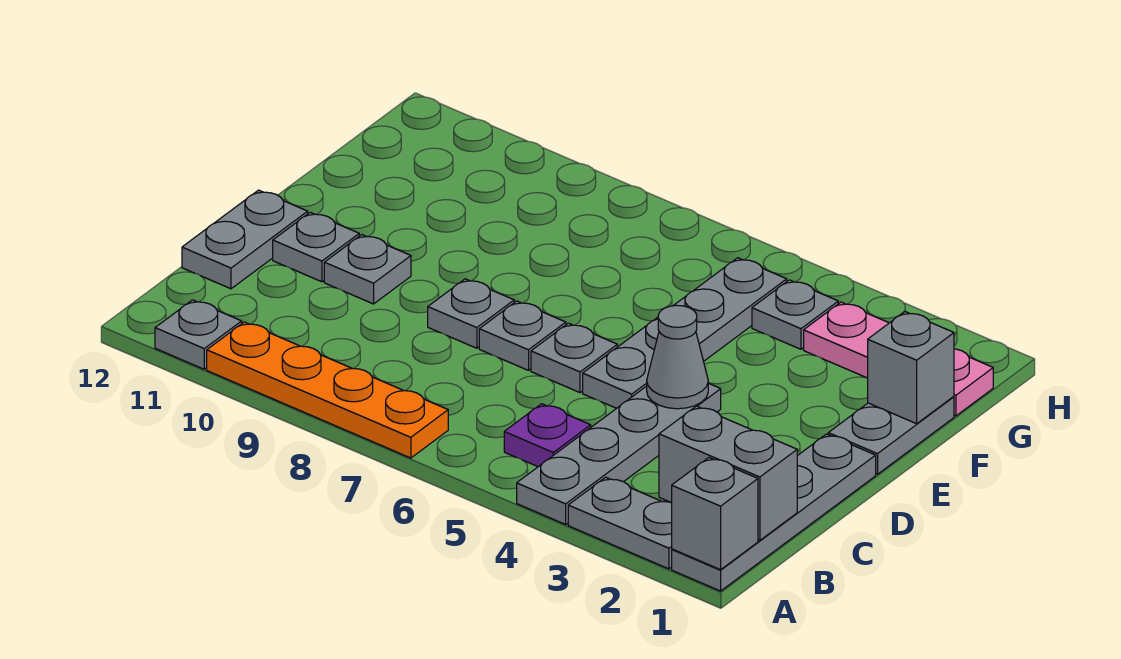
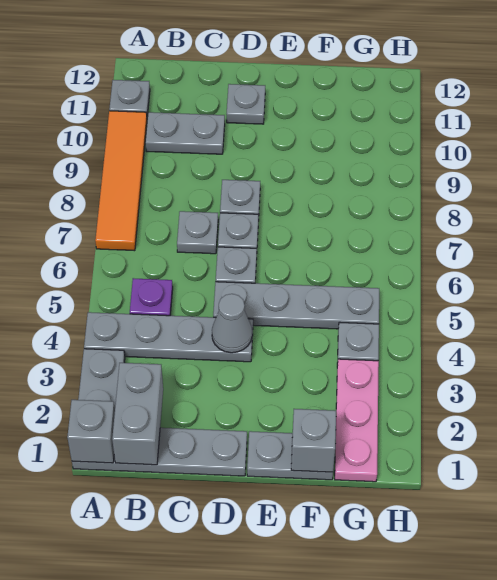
orange 1x4 plate [207,322,448,458] -> orange 1x4 tile [95,111,147,251]
grey 1x2 plate [182,190,308,289] -> grey 1x2 plate moved to [145,112,225,154]
grey 1x1 plate [324,235,411,304] -> grey 1x1 plate moved to [177,211,218,254]

